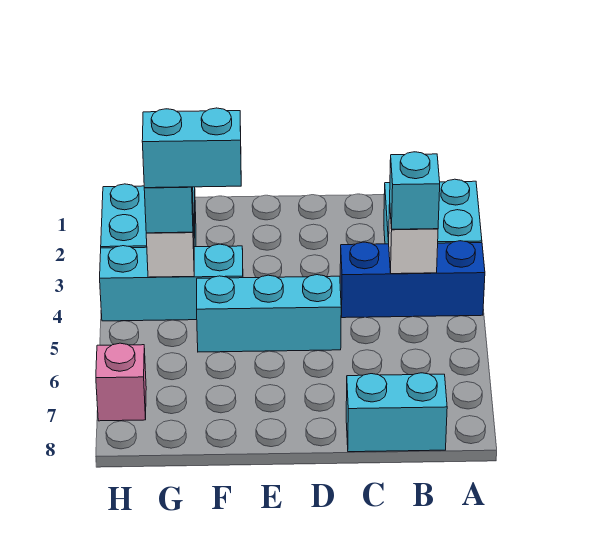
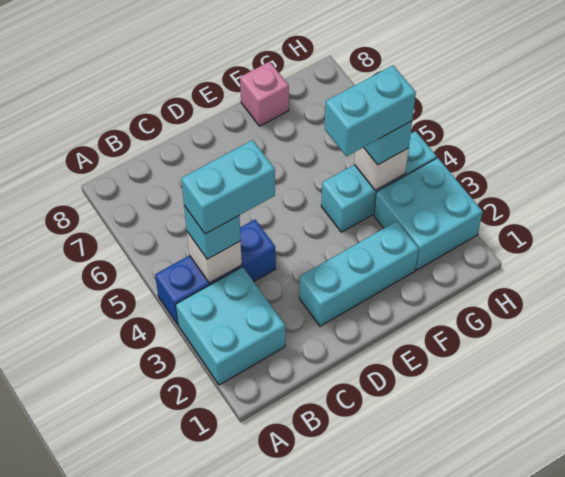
cyan 1x2 brick [346,373,447,452] -> cyan 1x2 brick moved to [181,140,275,234]
cyan 1x3 brick [197,275,341,352] -> cyan 1x3 brick moved to [299,221,419,326]
pink 1x1 brick [96,343,146,421] -> pink 1x1 brick moved to [240,62,289,126]

